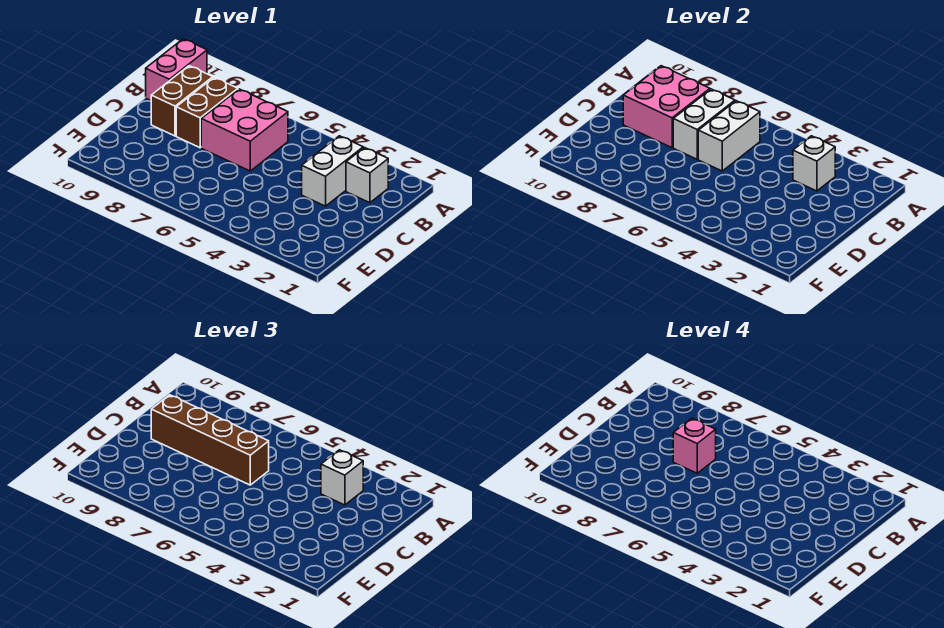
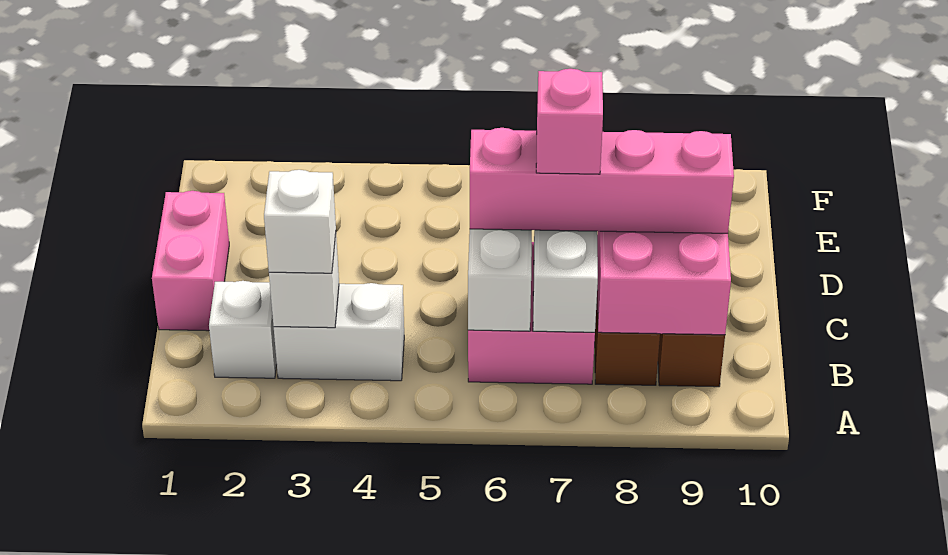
pink 1x2 brick [146,39,207,100] -> pink 1x2 brick moved to [152,191,229,331]
white 1x2 brick [302,136,363,206] -> white 1x2 brick turned to [274,283,404,381]
brown 1x4 brick [151,395,269,485] -> pink 1x4 brick [470,128,734,233]

